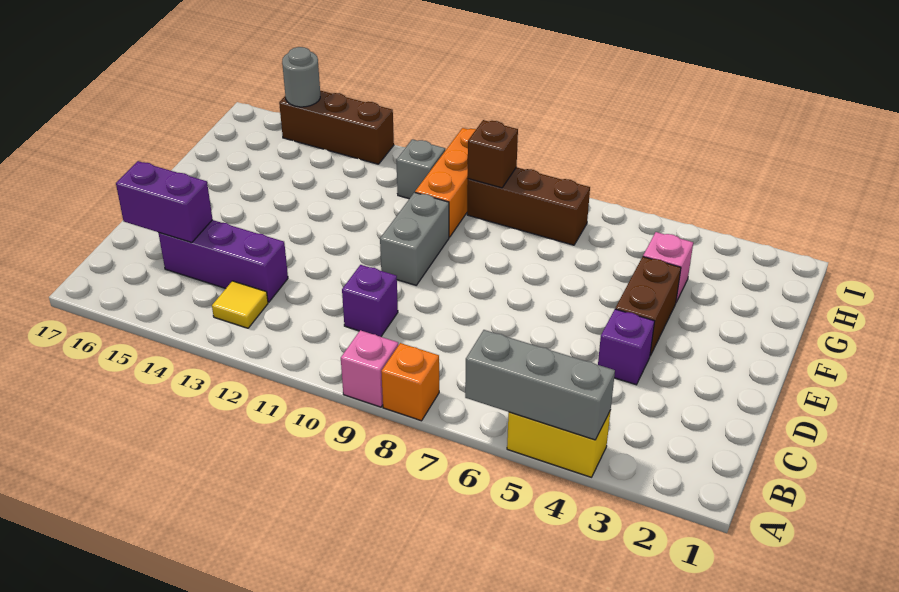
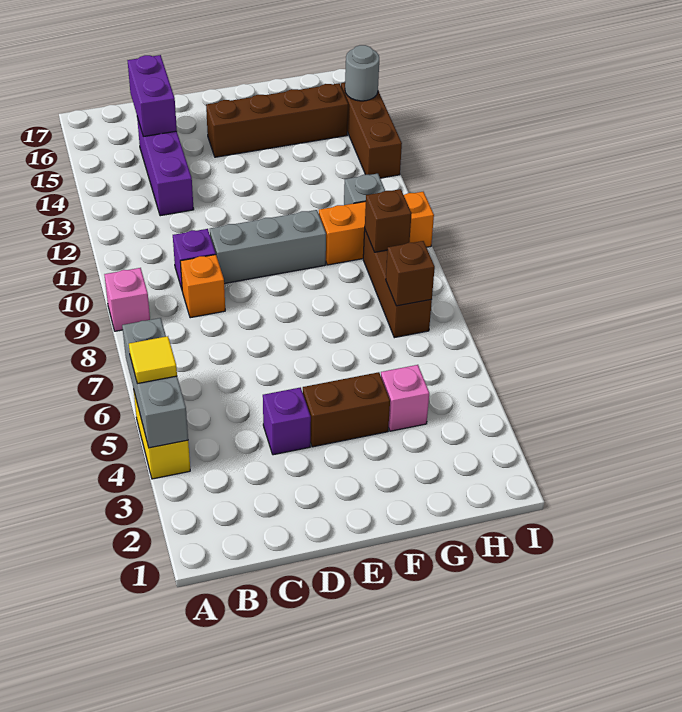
orange 1x1 brick [381,343,439,421] -> orange 1x1 brick moved to [180,255,225,318]
yellow 1x1 tile [212,281,268,328] -> yellow 1x1 tile moved to [129,336,177,384]
grey 1x2 brick [380,192,449,285] -> grey 1x3 brick [210,210,326,284]
none -> brown 1x4 brick [206,83,348,157]
none -> brown 1x1 brick [386,241,435,306]

